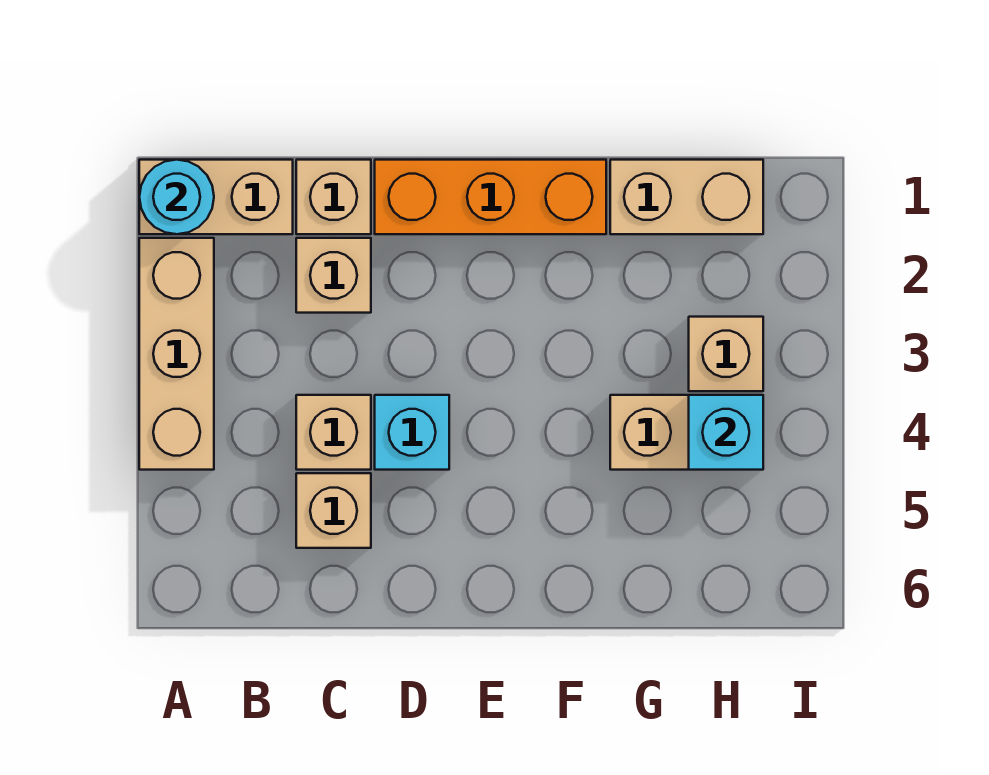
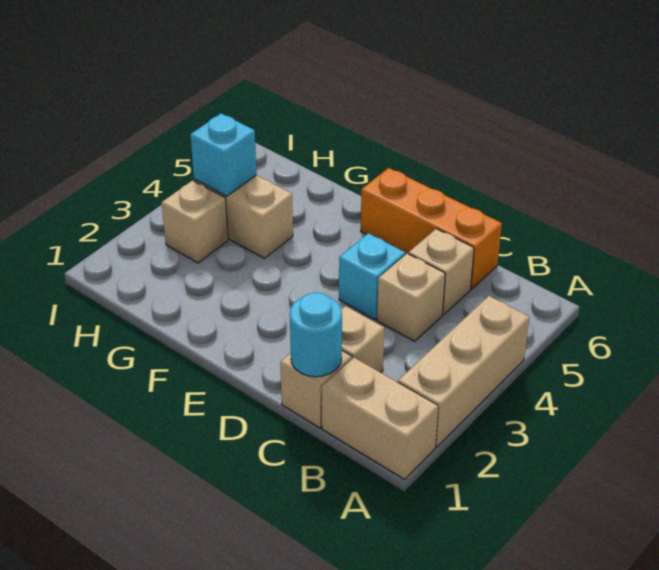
cyan 1x1 round brick [139,160,214,234] -> cyan 1x1 round brick moved to [290,293,342,377]
orange 1x3 brick [375,160,606,234] -> orange 1x3 brick moved to [361,168,502,289]
tan 1x2 brick [610,160,763,234] -> none

